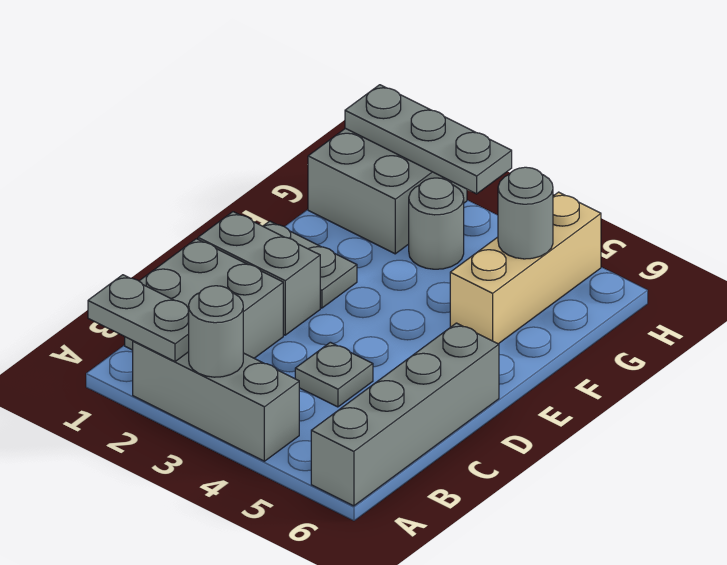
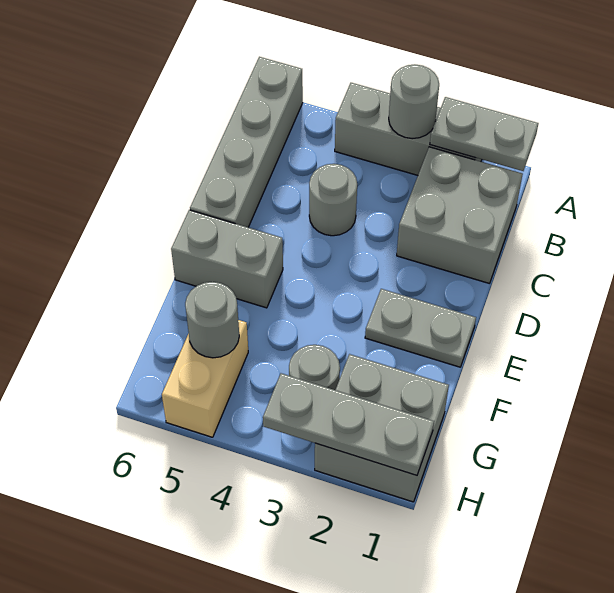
grey 1x1 plate [295,342,373,407] -> grey 1x1 round brick [309,164,357,236]
grey 1x2 brick [198,212,320,335] -> grey 1x2 brick moved to [171,210,283,308]
tan 1x3 brick [450,192,601,344] -> tan 1x2 brick [162,320,248,437]

